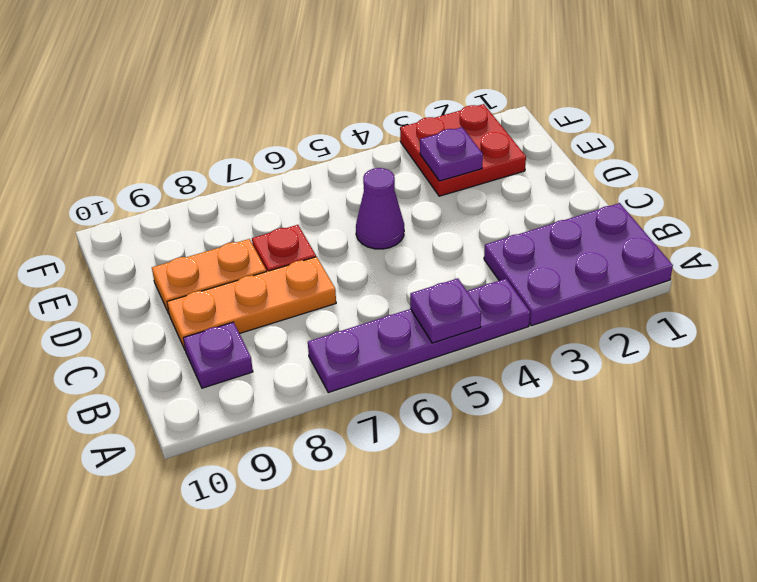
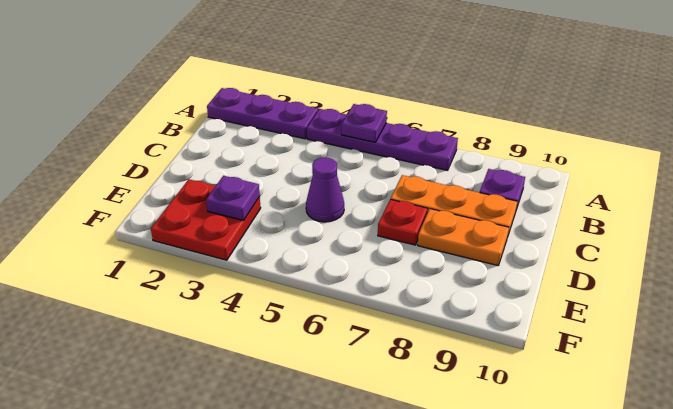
purple 2x3 plate [484,203,673,326] -> purple 1x3 plate [207,88,318,139]

